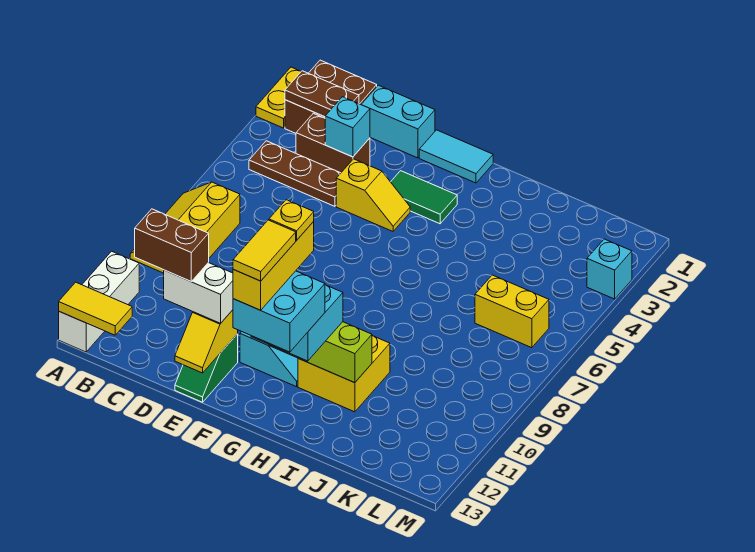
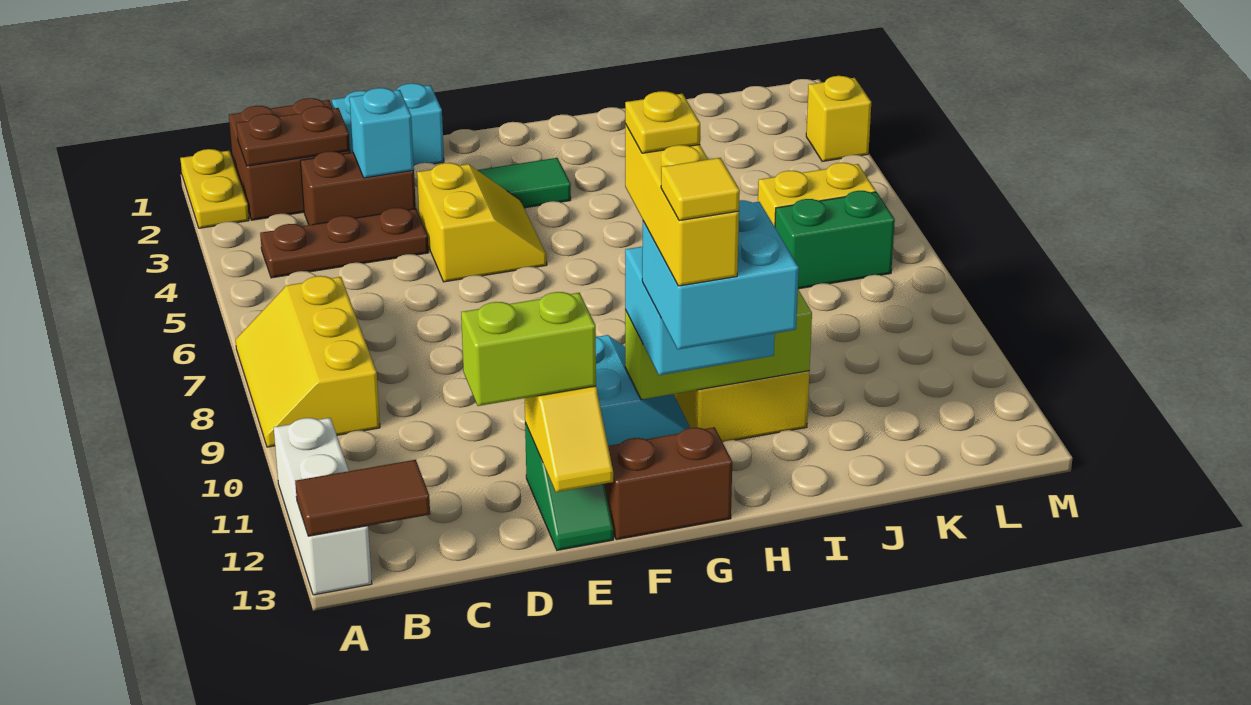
yellow 1x2 tile [59,282,132,335] -> brown 1x2 tile [295,460,430,536]
brown 1x2 brick [135,209,209,281] -> brown 1x2 brick moved to [604,427,732,540]
white 1x2 brick [164,263,233,323] -> lime 1x2 brick [461,292,596,406]
yellow 1x2 slope [336,159,410,231] -> yellow 2x2 slope [417,163,547,282]
cyan 1x2 tile [419,130,493,183] -> none
yellow 1x2 tile [233,220,296,281] -> yellow 1x1 tile [661,158,740,221]
none -> green 1x2 brick [775,191,895,289]
cyan 1x1 brick [587,239,632,299] -> yellow 1x1 brick [806,76,871,161]

